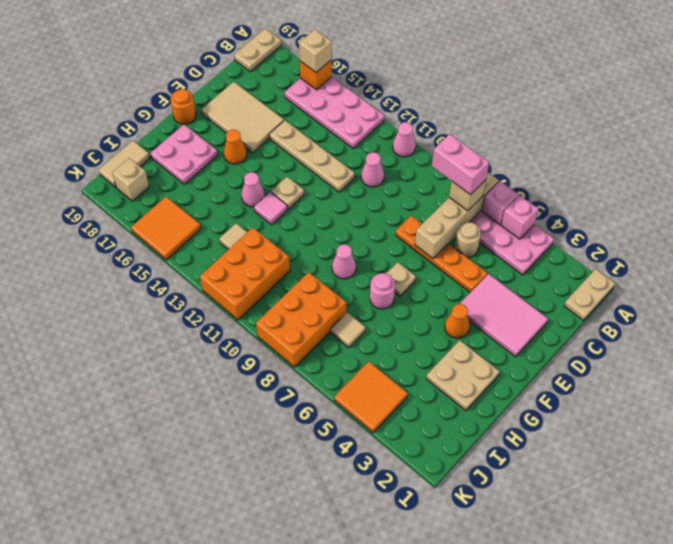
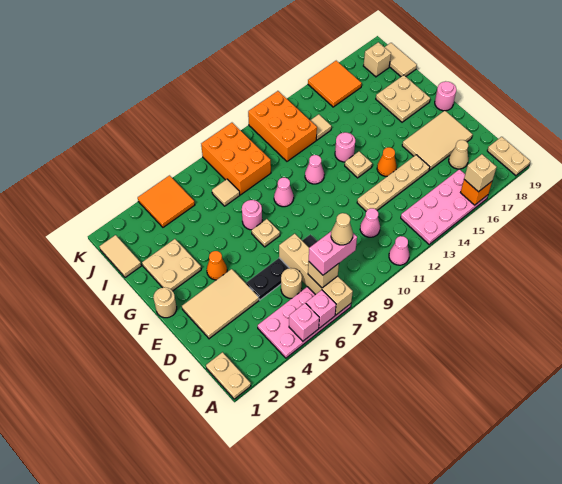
none -> tan 1x1 cone [331,213,353,245]
none -> tan 1x1 cone [449,140,468,169]
pink 2x3 tile [460,274,548,357] -> tan 2x3 tile [182,269,259,339]
orange 1x4 plate [396,216,487,292] -> black 1x4 plate [246,234,317,300]
none -> tan 1x1 round brick [153,287,177,318]
orange 1x1 cone [224,130,247,164] -> orange 1x1 cone moved to [377,147,397,176]
orange 1x1 round brick [171,89,196,124] -> pink 1x1 round brick [435,81,456,111]
pink 1x1 tile [254,192,288,225] -> pink 1x1 round brick [335,132,355,162]
pink 1x1 cone [242,172,265,207] -> pink 1x1 cone moved to [305,155,324,184]
pink 2x2 plate [150,125,218,184] -> tan 2x2 plate [376,75,430,122]
none -> tan 1x2 tile [100,235,141,278]

